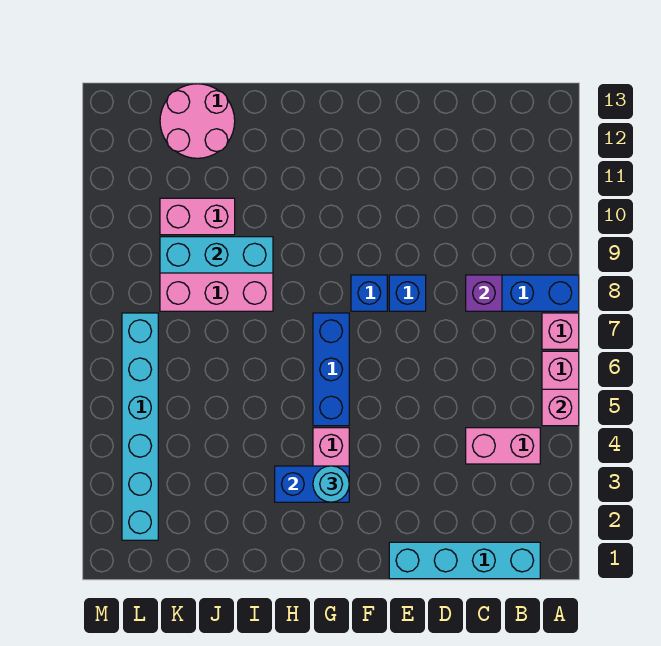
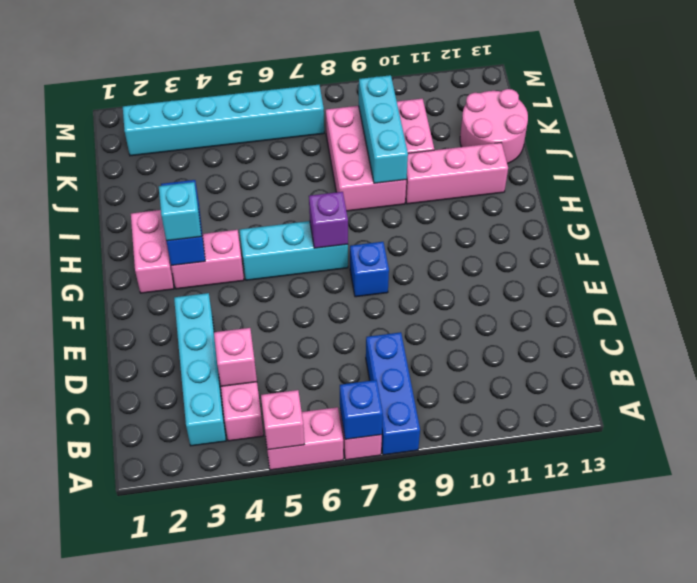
cyan 1x4 brick [389,542,540,579] -> cyan 1x4 brick moved to [174,293,226,446]
none -> pink 1x1 brick [214,328,257,386]
purple 1x1 brick [466,275,502,311] -> purple 1x1 brick moved to [309,192,348,248]
blue 1x1 brick [389,275,426,311] -> blue 1x1 brick moved to [340,380,383,439]
none -> pink 1x2 brick [131,210,174,293]
cyan 1x1 round brick [313,466,349,502] -> cyan 1x1 brick [159,182,201,241]
blue 1x3 brick [313,313,349,426] -> cyan 1x3 brick [240,221,348,280]
none -> pink 1x3 brick [405,143,508,204]

